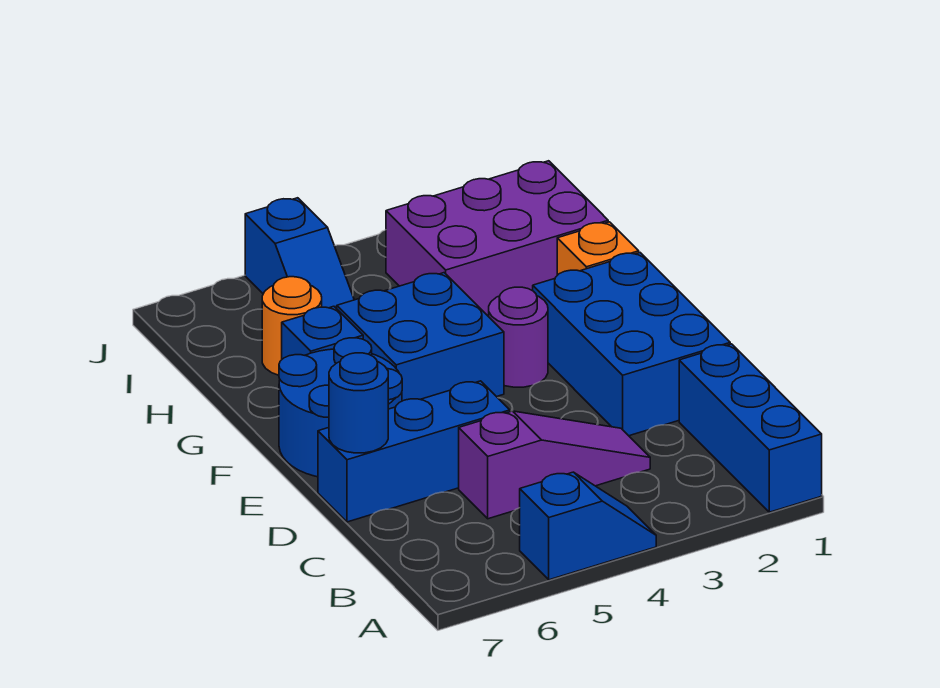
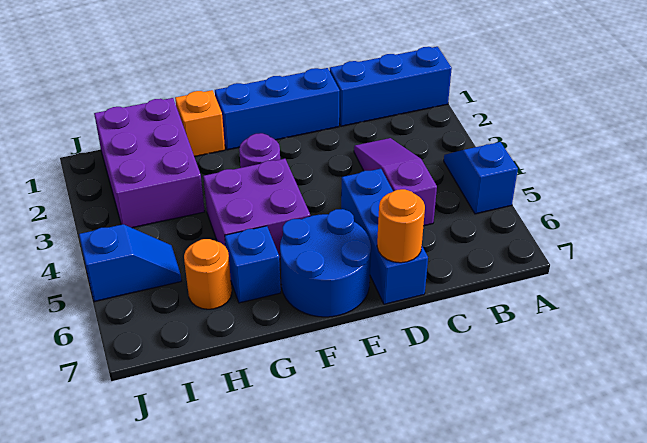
blue 2x3 brick [533,253,730,436] -> blue 1x3 brick [215,68,340,150]
blue 1x1 round brick [329,353,388,453] -> orange 1x1 round brick [377,189,425,263]
blue 2x2 brick [337,273,504,401] -> purple 2x2 brick [203,159,310,259]

